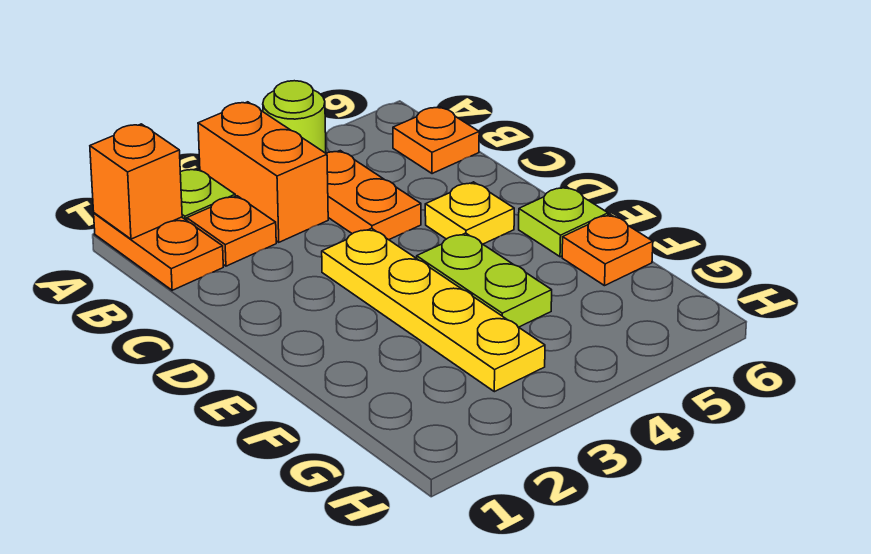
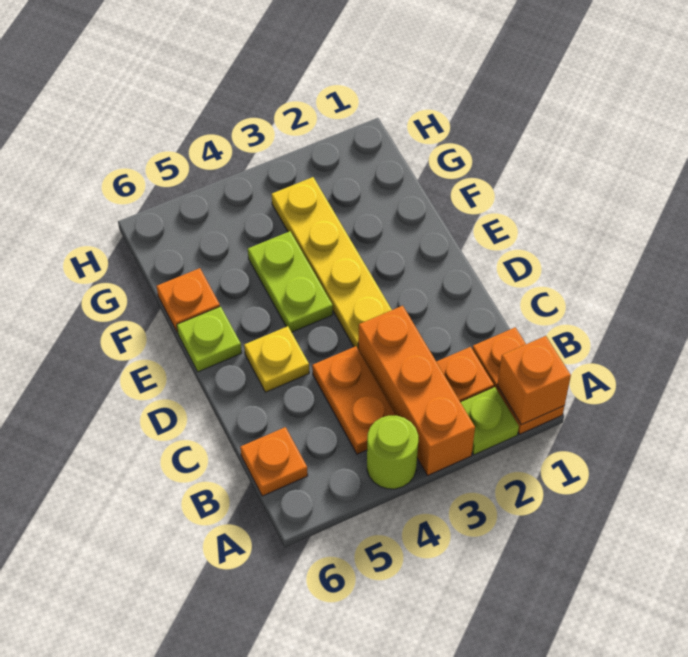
orange 1x2 brick [198,102,328,242] -> orange 1x3 brick [358,306,475,476]

